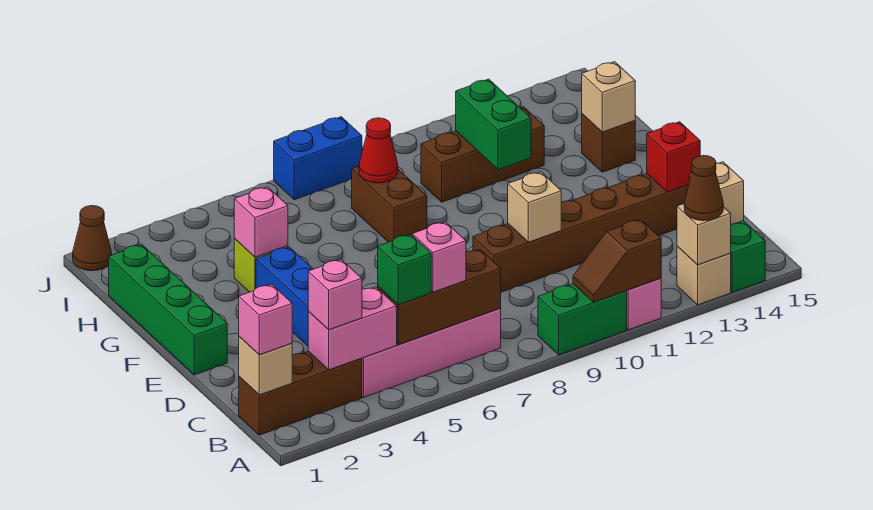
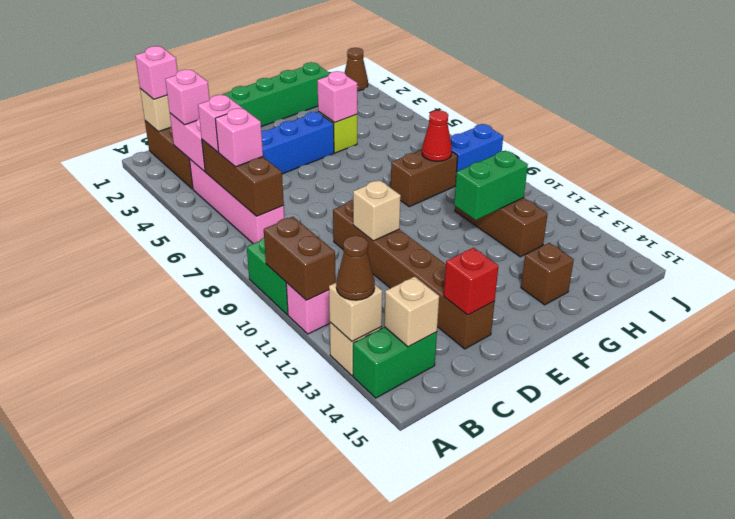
brown 1x2 slope [573,219,661,302] -> brown 1x2 brick [264,217,336,300]
green 1x1 brick [378,234,431,305] -> pink 1x1 brick [198,95,242,152]
tan 1x1 brick [582,62,635,132] -> none
blue 1x2 brick [274,117,362,200] -> blue 1x2 brick turned to [450,124,503,171]

